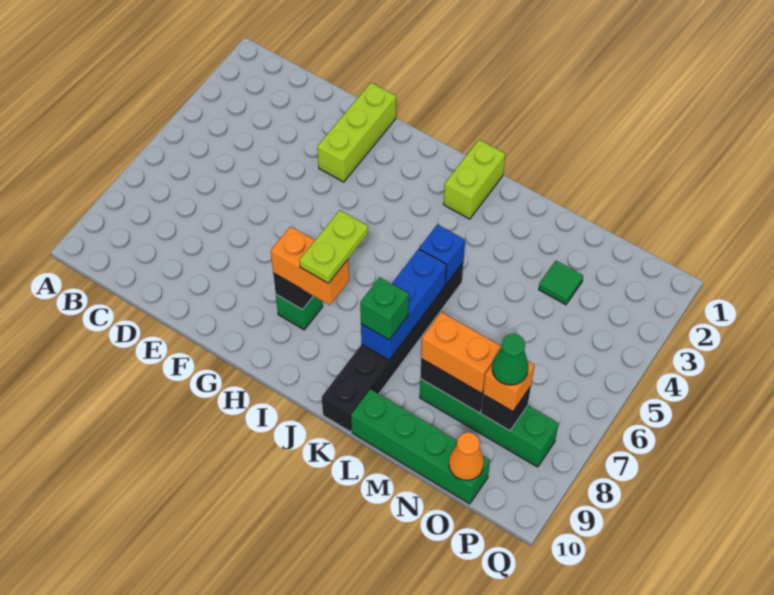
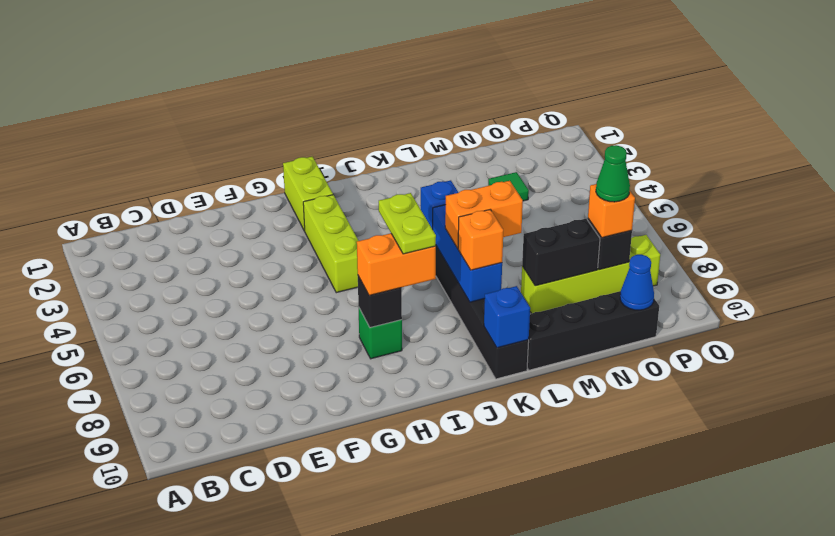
lime 1x3 brick [317,83,396,182] -> lime 1x3 brick moved to [303,195,358,293]
lime 1x2 brick [444,140,505,219] -> lime 1x2 brick moved to [283,157,333,231]
green 1x1 brick [360,277,409,340] -> orange 1x1 brick [458,210,503,270]
none -> blue 1x1 brick [484,286,530,348]
green 1x4 brick [351,389,490,504] -> black 1x4 brick [527,291,659,370]
green 1x4 brick [420,379,559,467] -> lime 1x4 brick [521,235,660,314]
orange 1x2 brick [421,312,502,393] -> orange 1x2 brick moved to [445,181,523,248]
orange 1x1 cone [449,432,484,480] -> blue 1x1 cone [620,255,654,310]

